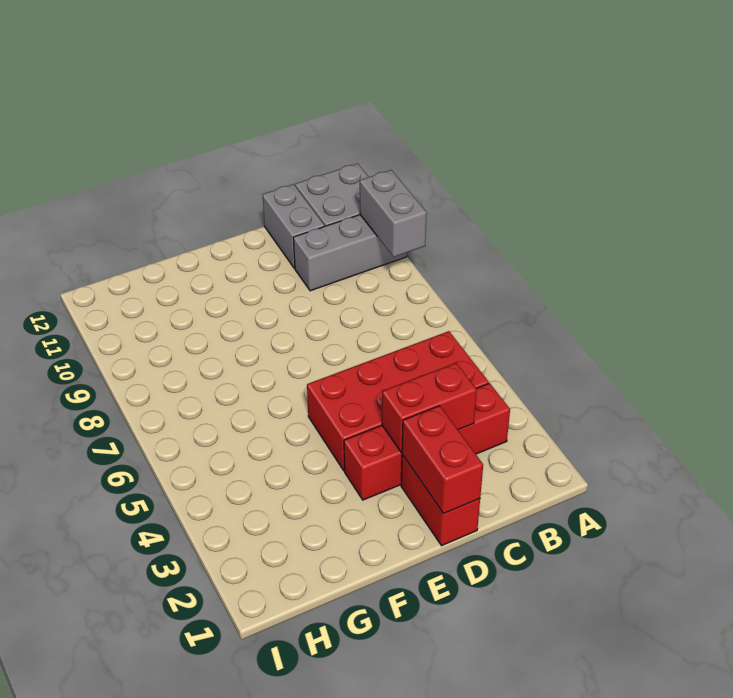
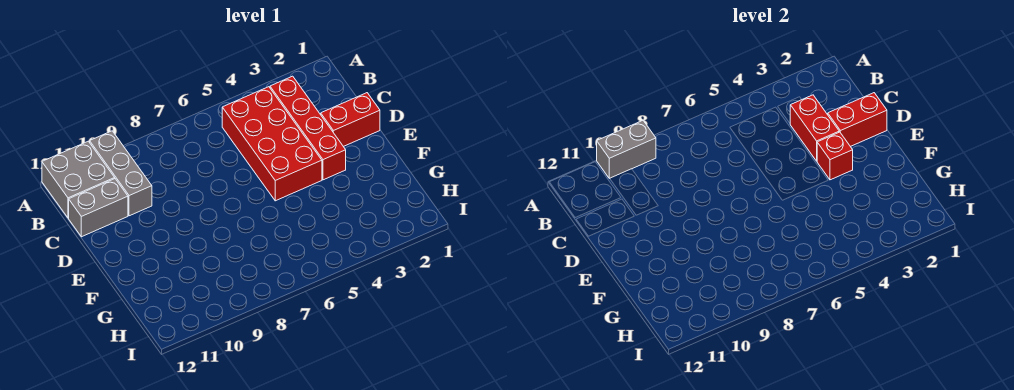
none -> red 1x1 brick [817,132,853,180]

